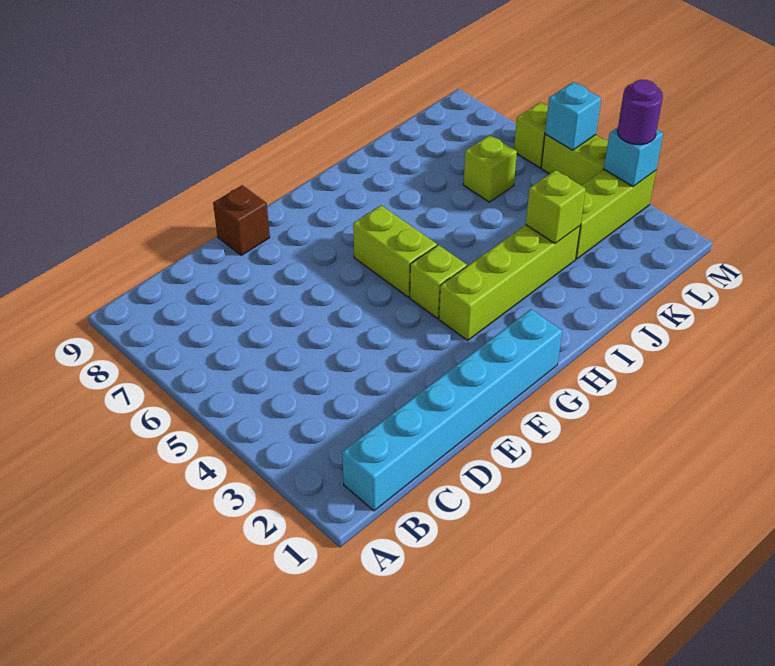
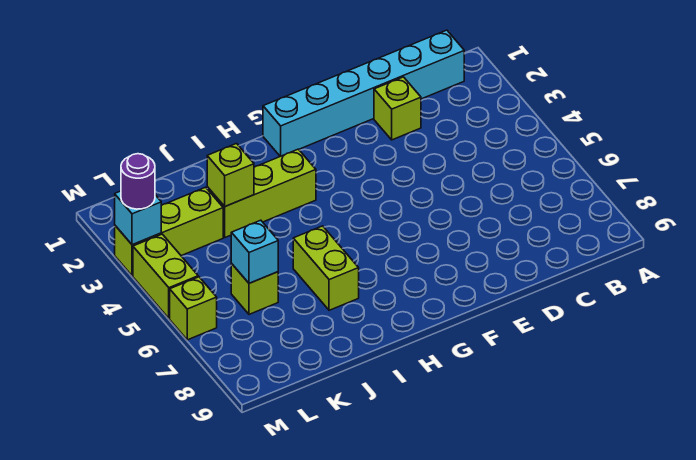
brown 1x1 brick [213,185,270,255] -> none
lime 1x4 brick [439,225,580,340] -> lime 1x3 brick [207,149,316,237]
lime 1x1 brick [410,245,467,318] -> lime 1x1 brick moved to [374,77,421,140]
lime 1x2 brick [353,205,437,297] -> lime 1x2 brick moved to [293,226,359,310]
cyan 1x1 brick [545,82,601,150] -> cyan 1x1 brick moved to [231,220,278,283]

